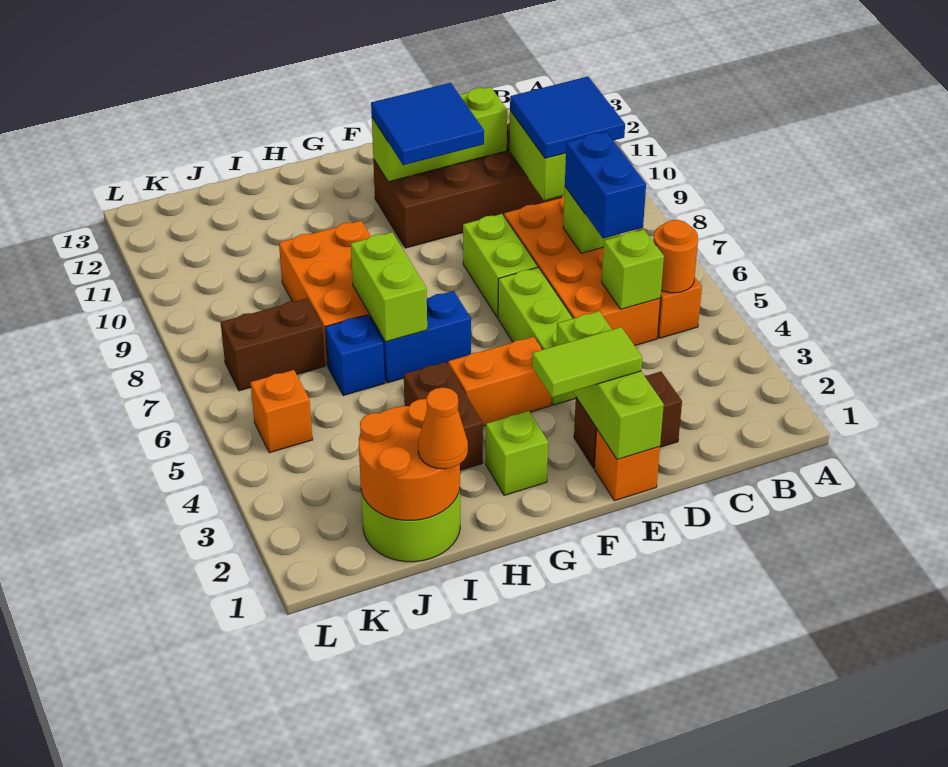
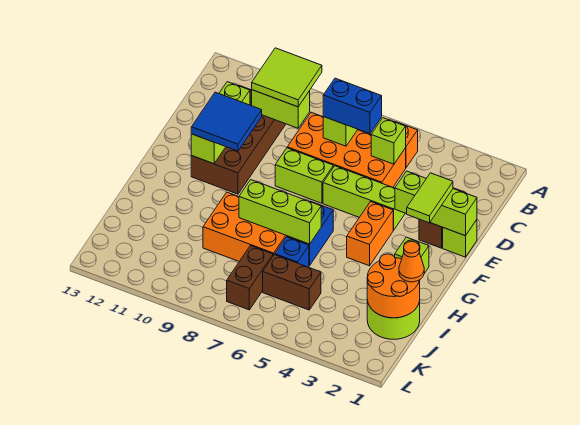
orange 1x1 round brick [653,220,698,293] -> none
blue 2x2 tile [510,77,625,158] -> lime 2x2 tile [252,48,322,107]
orange 1x1 brick [594,430,660,501] -> lime 1x1 brick [443,220,477,257]
brown 1x2 brick [404,362,483,470] -> brown 1x2 brick moved to [263,255,321,310]
lime 1x2 brick [351,232,427,342] -> lime 1x3 brick [239,180,321,244]
orange 1x1 brick [250,370,313,453] -> none

